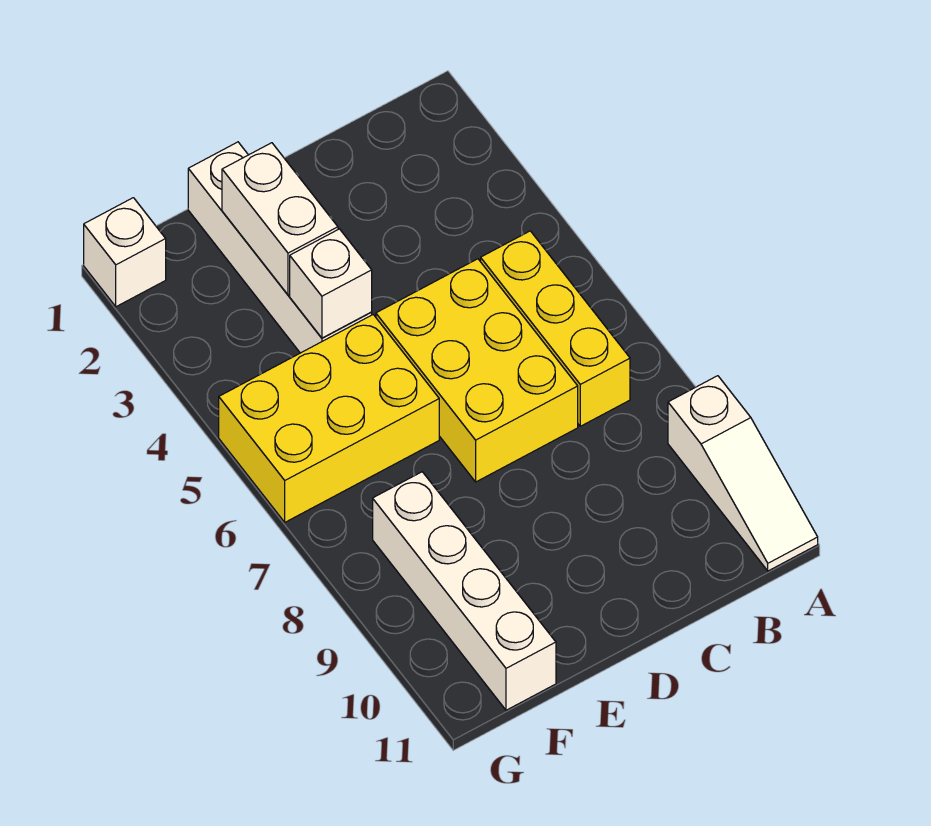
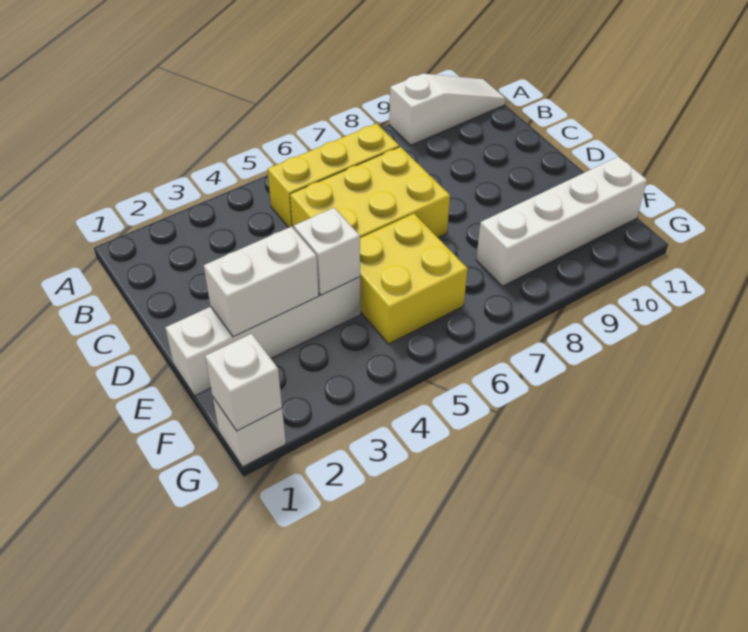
yellow 2x3 brick [219,315,439,522] -> yellow 2x2 brick [360,214,468,344]
none -> white 1x1 brick [205,334,282,431]

